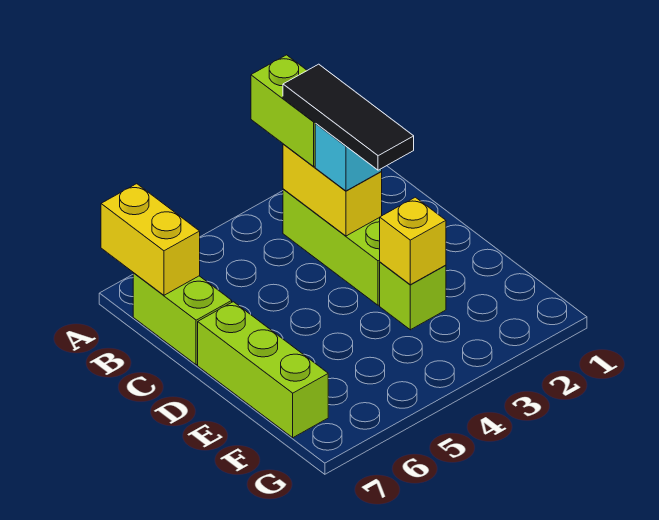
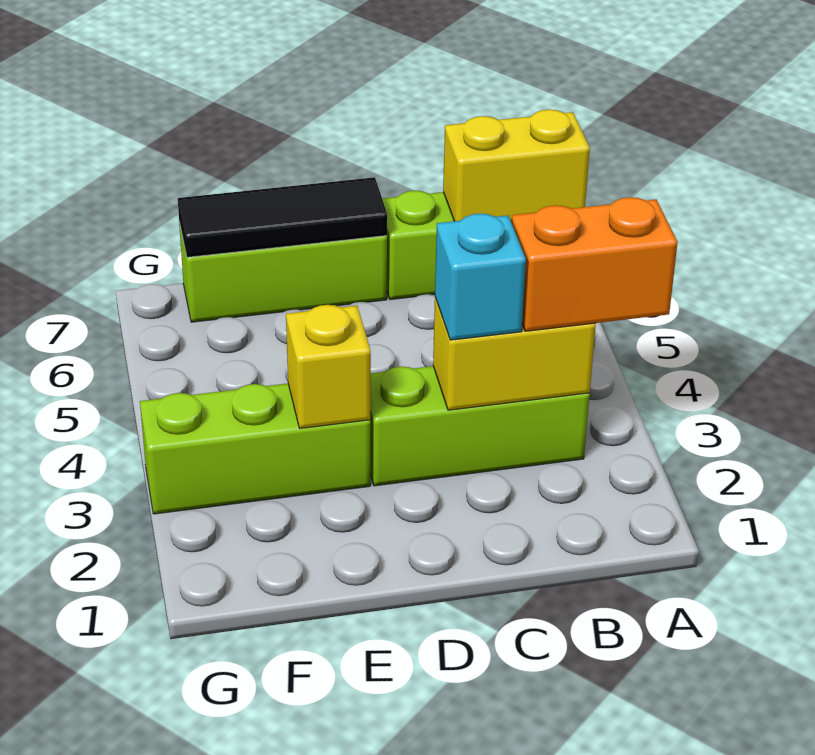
lime 1x2 brick [251,55,316,166] -> orange 1x2 brick [512,197,678,331]
black 1x3 tile [283,64,414,170] -> black 1x3 tile moved to [178,177,387,257]
lime 1x1 brick [380,262,446,330] -> lime 1x3 brick [140,383,370,514]

